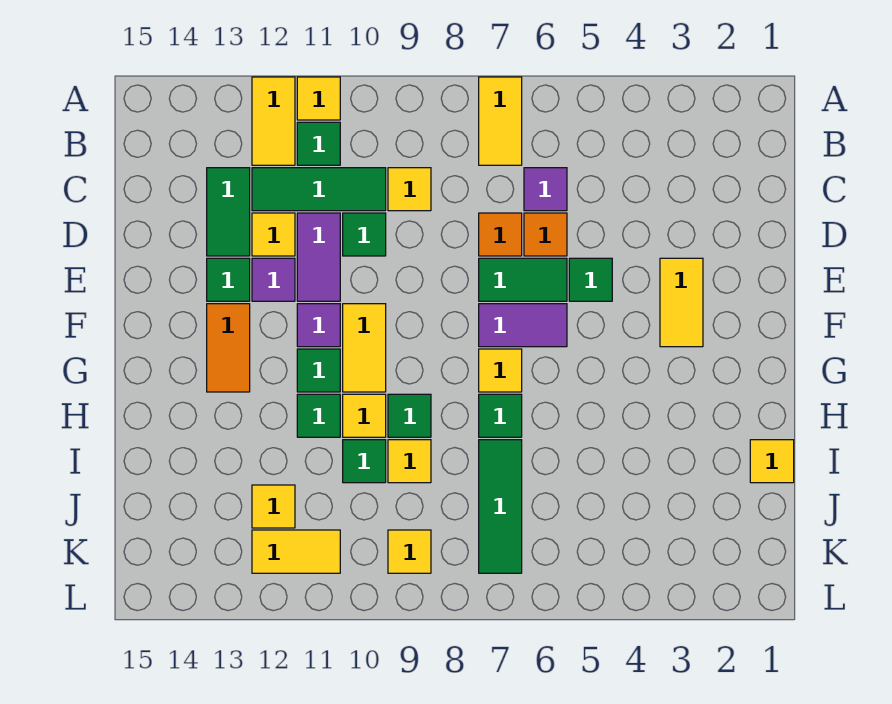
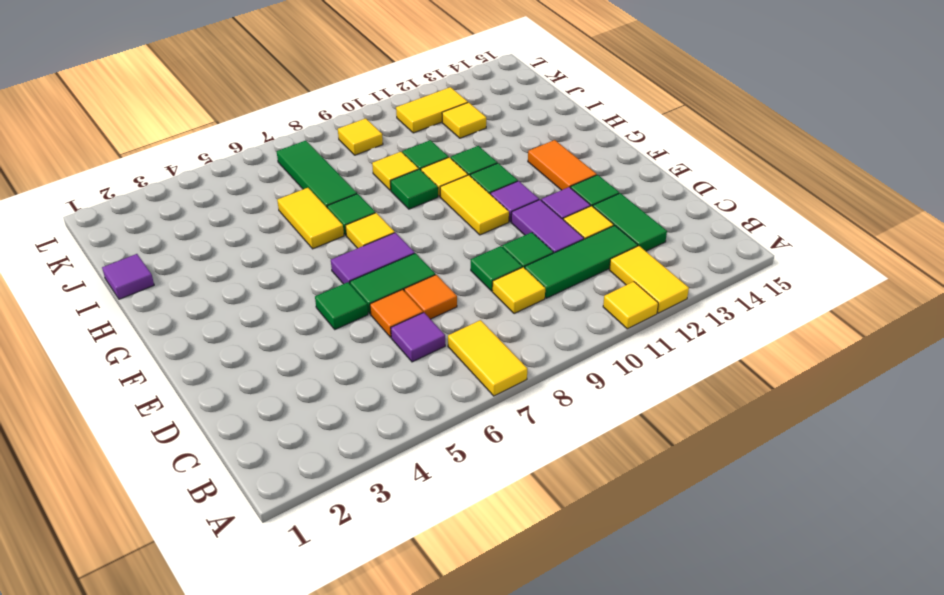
green 1x1 tile [297,122,340,165] -> green 1x1 tile moved to [471,246,522,291]
yellow 1x2 tile [660,258,703,347] -> yellow 1x2 tile moved to [277,188,344,249]
yellow 1x1 tile [750,440,794,483] -> purple 1x1 tile [102,254,154,299]

